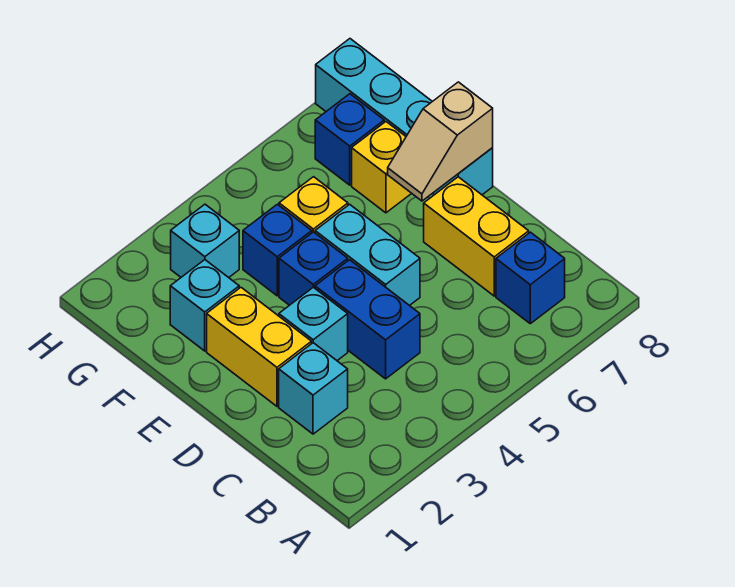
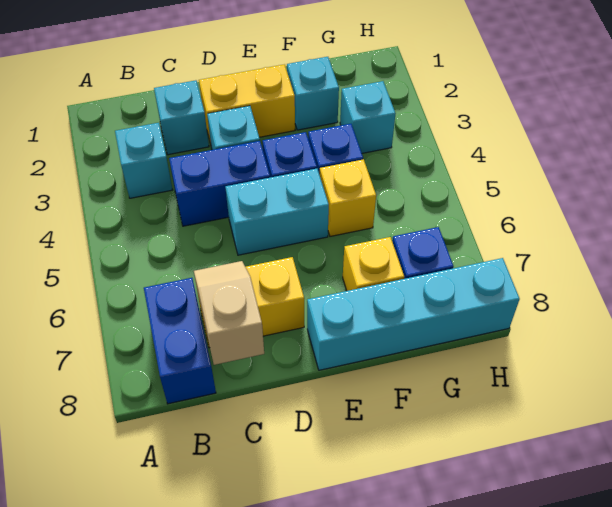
none -> cyan 1x1 brick [115,123,173,198]
blue 1x1 brick [496,232,565,324] -> blue 1x2 brick [144,278,216,404]
tan 1x2 slope [388,82,493,201] -> tan 1x2 slope moved to [194,261,264,365]

